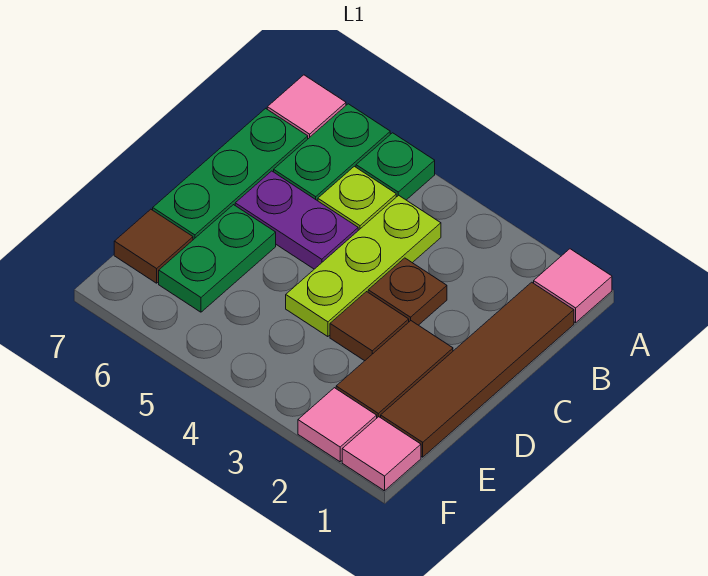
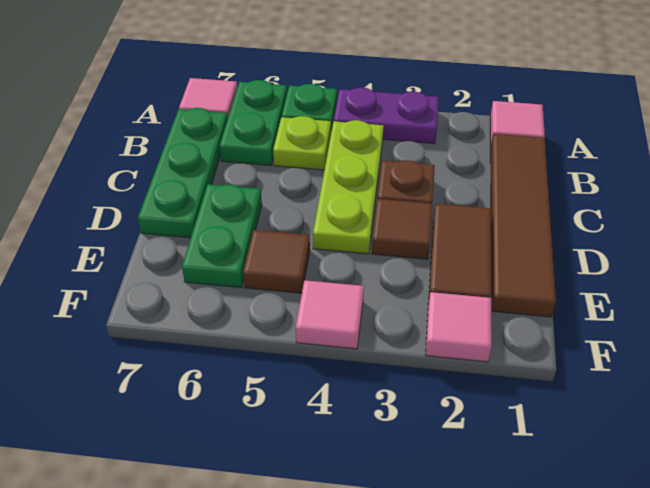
purple 1x2 plate [235,171,358,269] -> purple 1x2 plate moved to [334,88,439,144]
brown 1x1 tile [114,209,193,283] -> brown 1x1 tile moved to [243,230,310,293]
pink 1x1 tile [342,417,421,491] -> pink 1x1 tile moved to [296,280,364,349]

